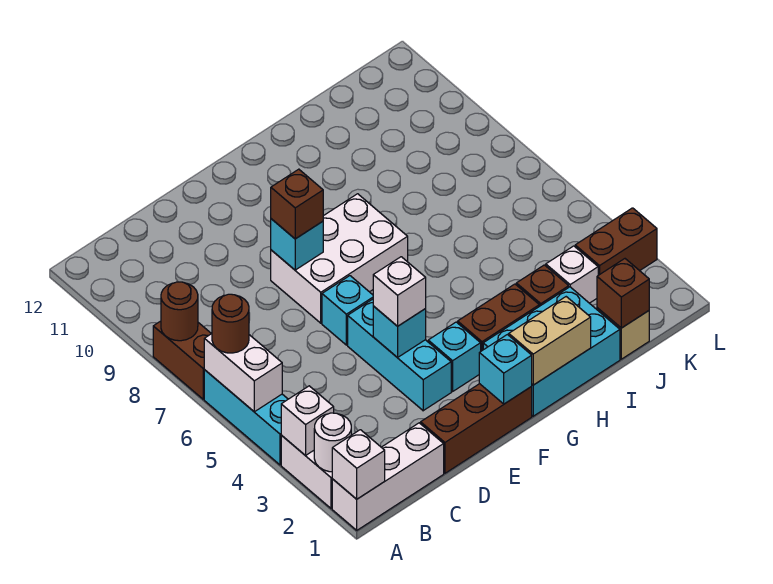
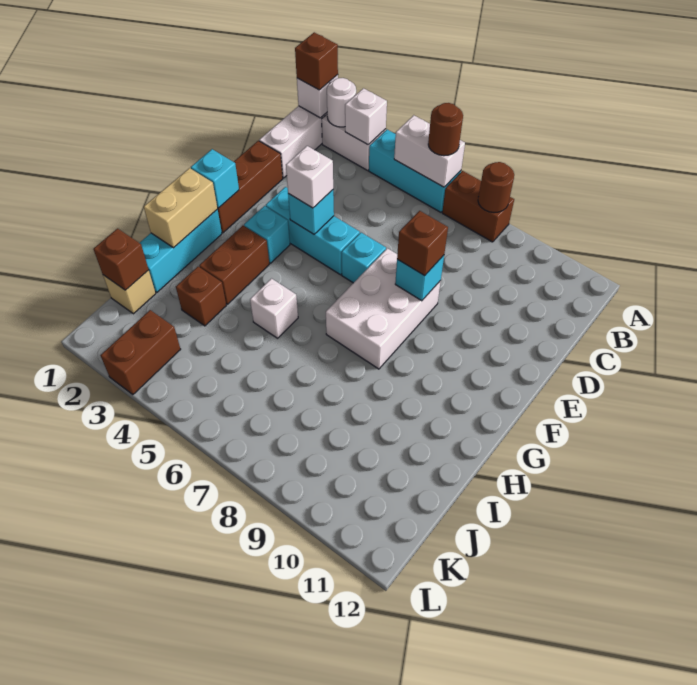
none -> brown 1x1 brick [295,32,338,90]
cyan 2x3 brick [483,287,620,416] -> cyan 1x3 brick [140,209,222,292]
white 1x1 brick [546,246,598,303] -> white 1x1 brick moved to [250,279,298,338]

